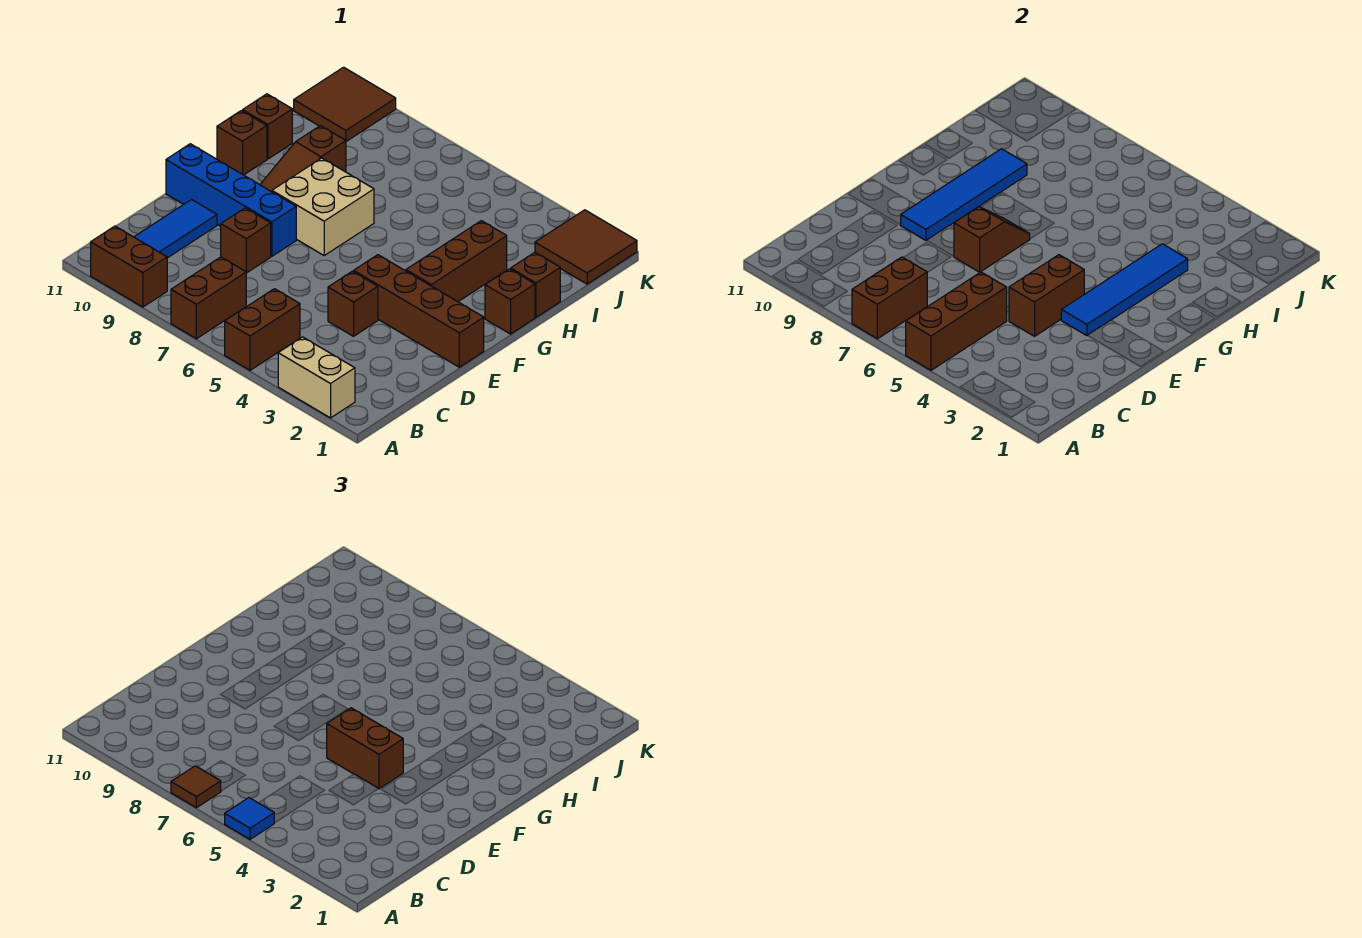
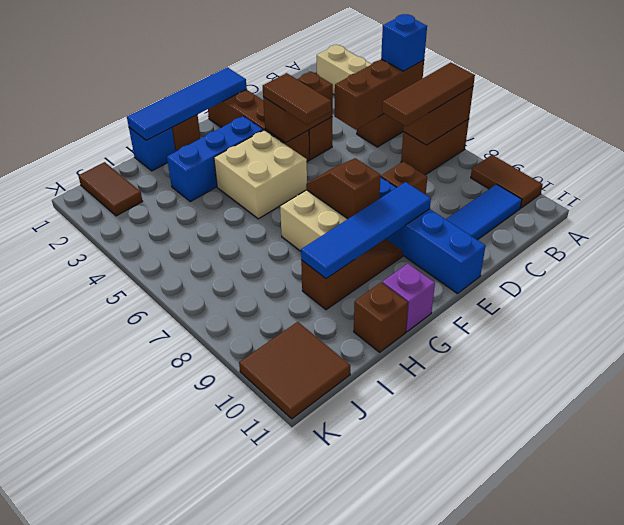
blue 1x1 tile [225,798,274,839] -> blue 1x1 brick [381,14,427,71]
brown 1x1 tile [171,766,221,808] -> brown 1x3 tile [382,62,475,126]
brown 1x2 brick [91,226,167,307] -> brown 1x2 tile [471,155,543,208]
blue 1x4 tile [1061,244,1188,336] -> blue 1x4 tile moved to [127,67,247,140]
brown 1x2 brick [327,708,403,789] -> brown 1x2 tile [263,73,331,125]
brown 1x2 slope [954,207,1030,272] -> brown 1x2 slope turned to [306,158,381,219]
brown 1x3 brick [406,221,507,302] -> blue 1x3 brick [167,116,263,202]
none -> tan 2x2 brick [214,130,307,219]
brown 1x1 brick [217,111,267,175] -> purple 1x1 brick [382,264,435,332]
brown 1x1 brick [511,252,560,317] -> blue 1x1 brick [129,128,175,171]
brown 2x2 tile [535,210,637,284] -> brown 1x2 tile [78,162,143,216]

